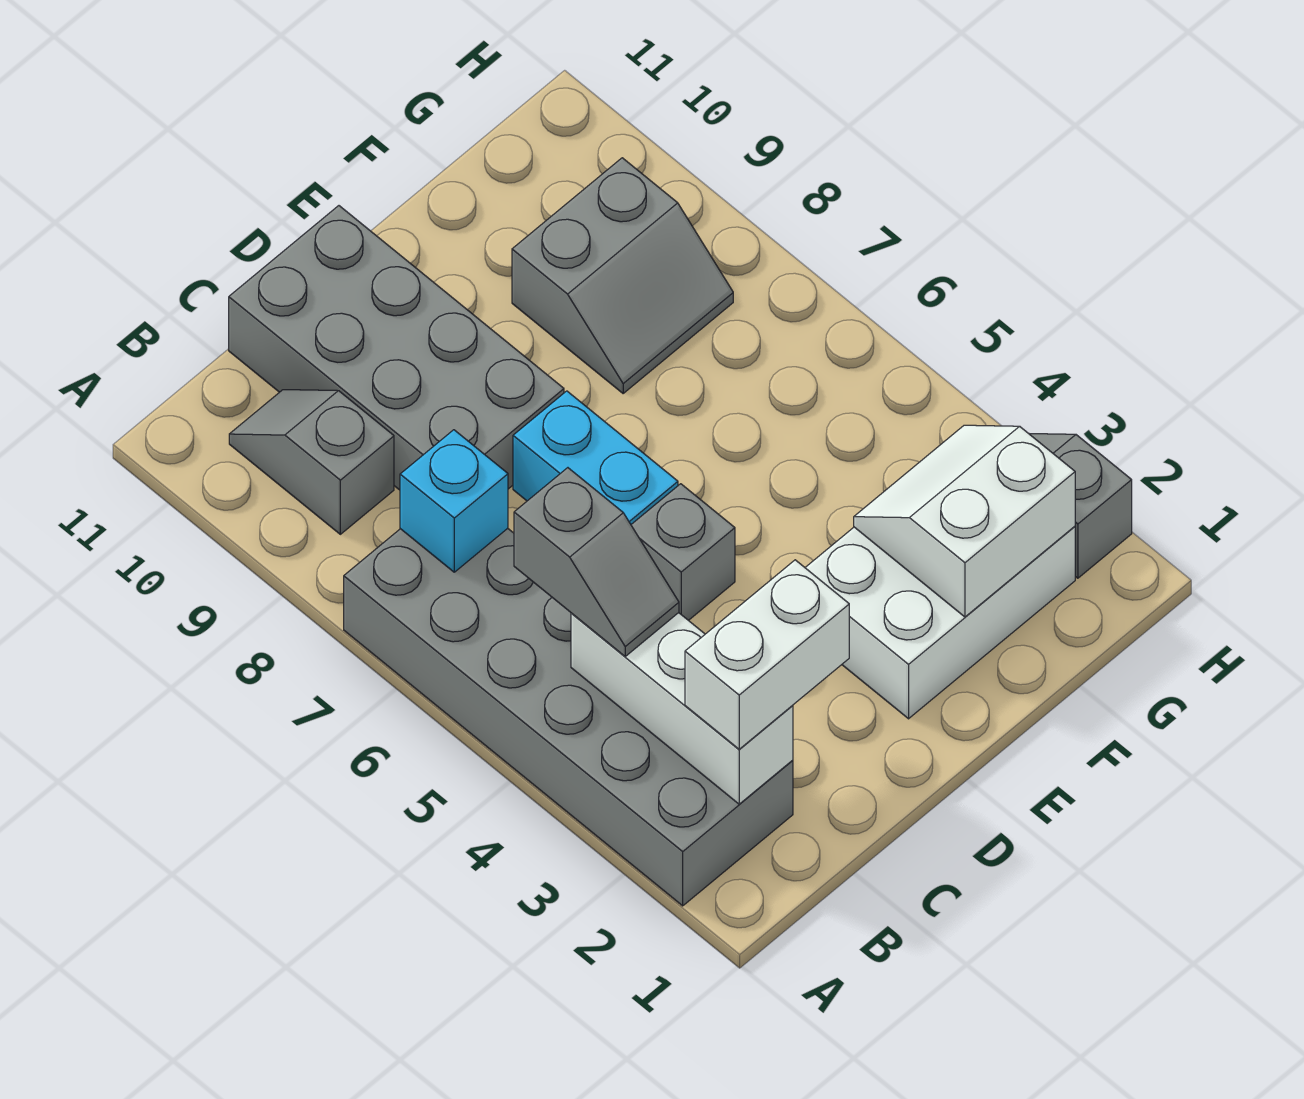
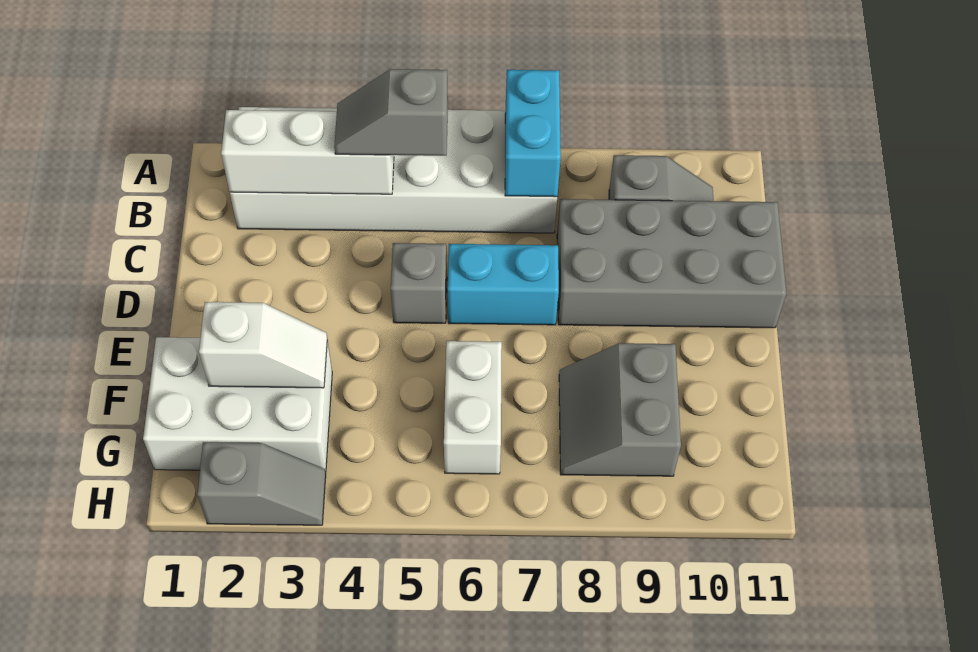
grey 2x6 brick [344,528,793,906] -> white 2x6 brick [230,107,557,233]
white 1x2 brick [685,560,849,749] -> white 1x2 brick moved to [444,341,502,474]
cyan 1x1 brick [400,430,508,572] -> cyan 1x2 brick [505,70,561,197]
white 2x3 brick [805,526,1075,719] -> white 2x3 brick turned to [143,337,332,472]
white 2x2 slope [854,425,1075,617] -> white 1x2 slope [199,302,327,388]

